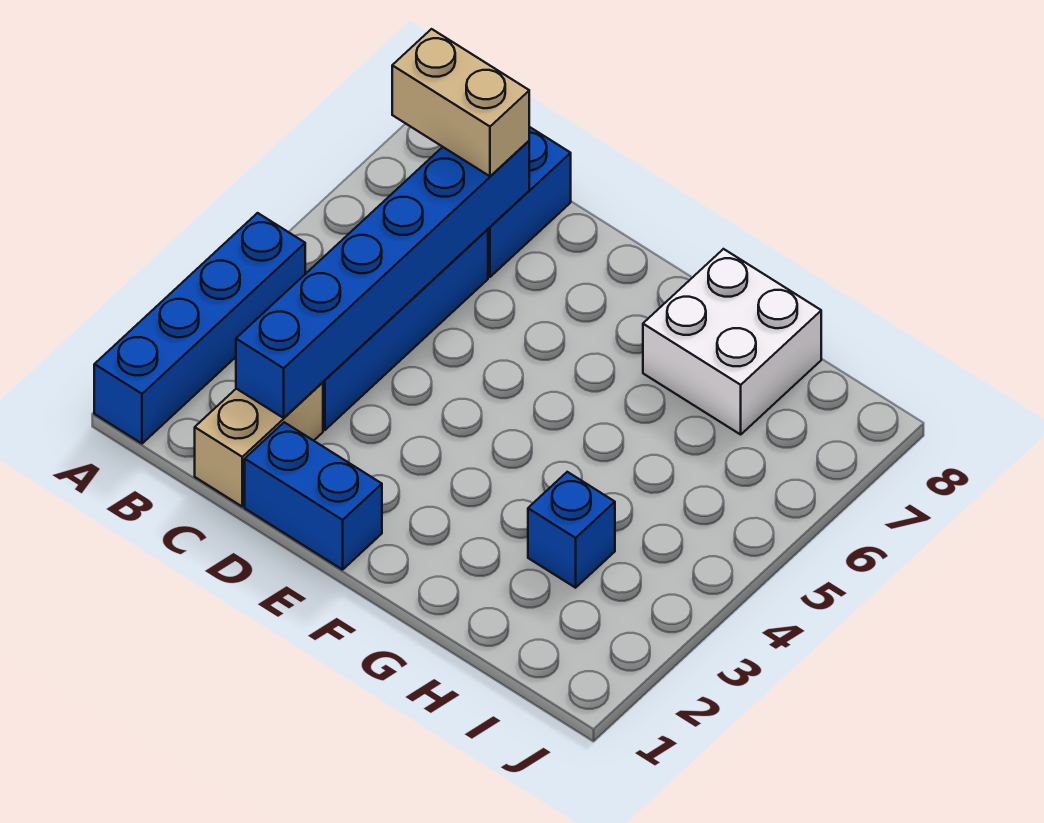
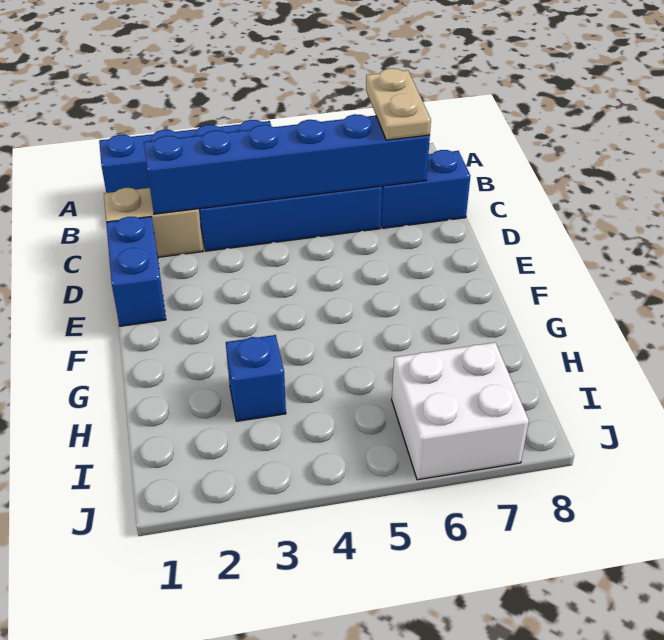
tan 1x2 brick [392,29,529,176] -> tan 1x2 plate [366,68,431,140]
white 2x2 brick [643,249,821,434] -> white 2x2 brick moved to [392,343,529,480]

